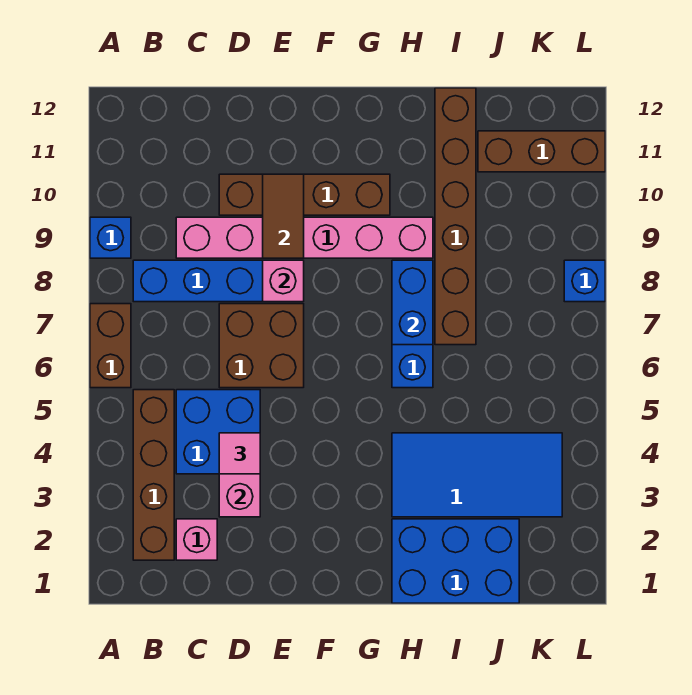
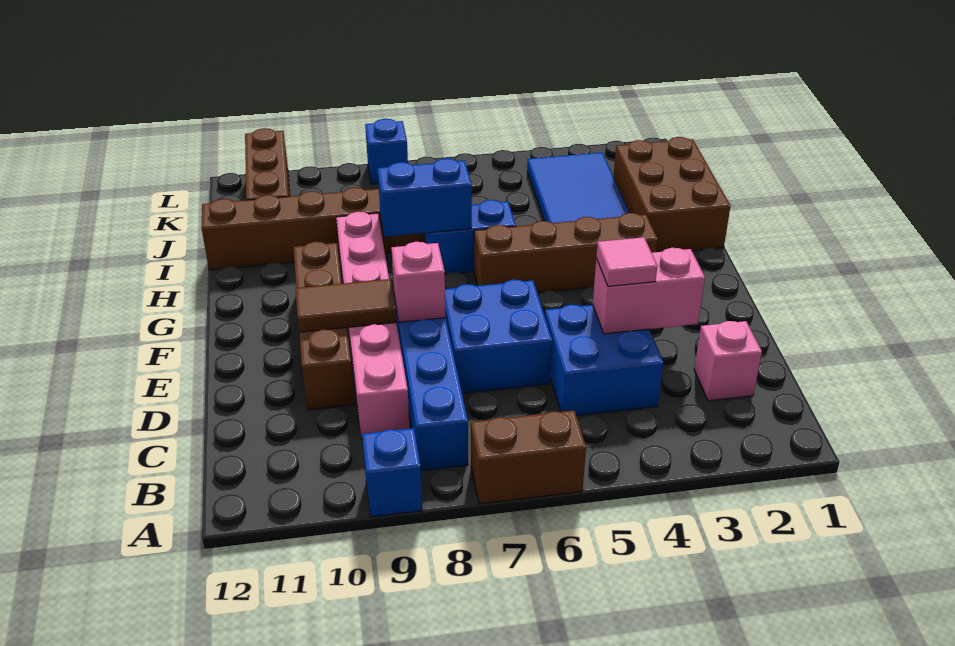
brown 1x4 brick [133,390,174,560] -> brown 1x4 brick moved to [474,213,658,293]
brown 2x2 brick [219,304,304,388] -> blue 2x2 brick [445,280,552,393]
blue 2x3 brick [392,519,519,603] -> brown 2x3 brick [613,137,730,252]

